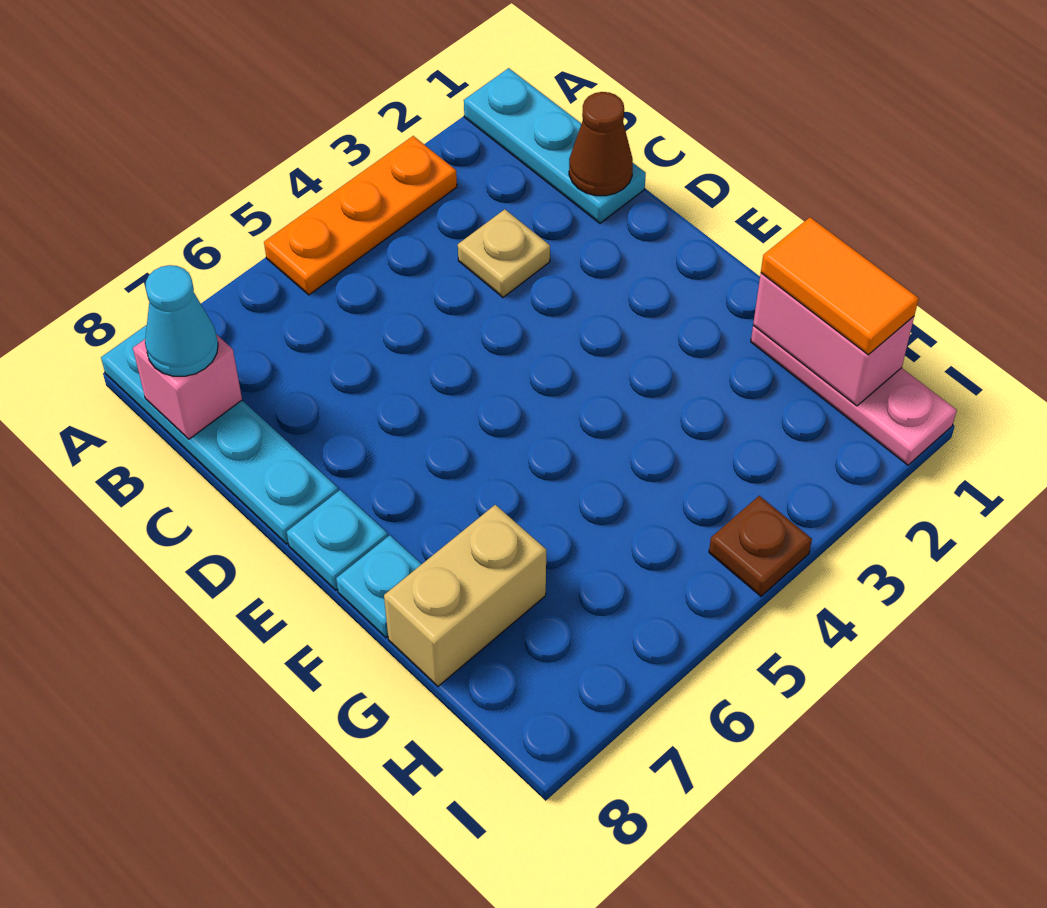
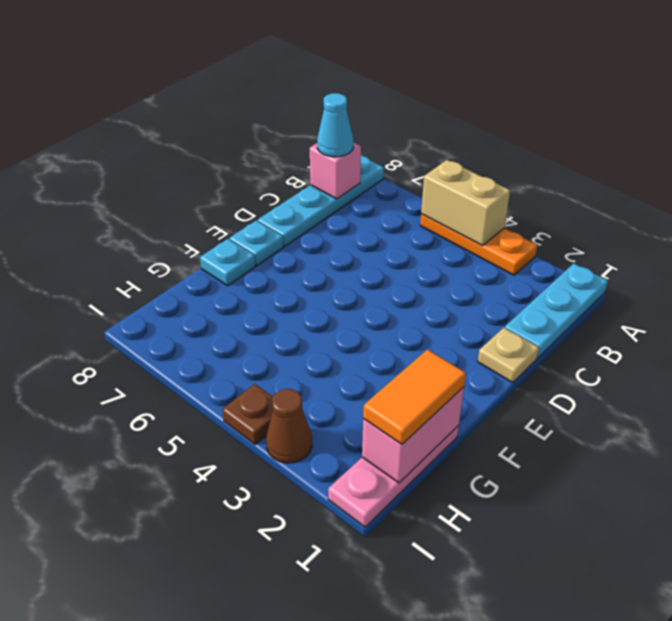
brown 1x1 cone [569,92,633,196] -> brown 1x1 cone moved to [266,389,312,463]
tan 1x1 plate [458,209,550,297] -> tan 1x1 plate moved to [478,328,539,383]
tan 1x2 brick [384,505,546,686] -> tan 1x2 brick moved to [421,160,510,246]

